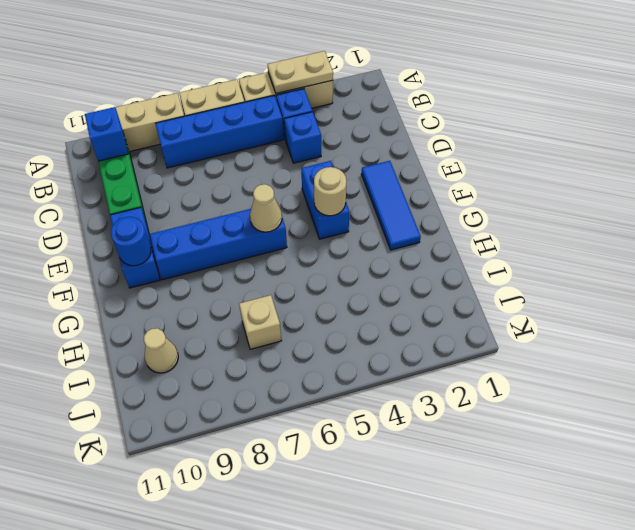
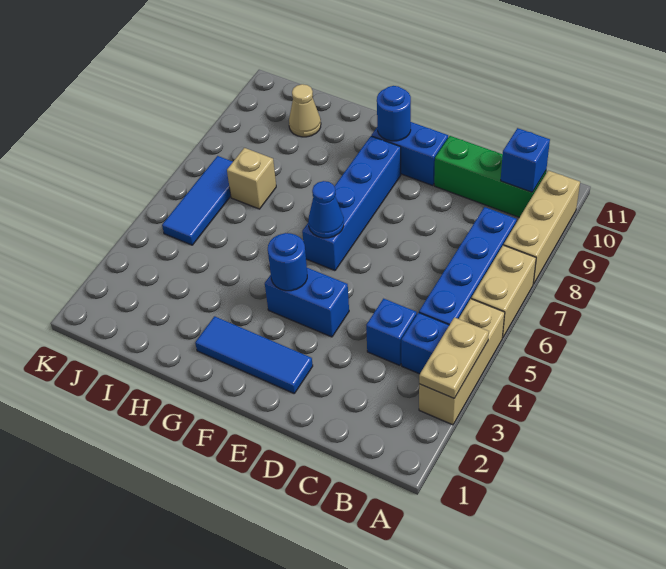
tan 1x1 round brick [314,167,346,216] -> blue 1x1 round brick [268,233,307,291]
tan 1x1 cone [250,184,282,232] -> blue 1x1 cone [308,181,344,238]
none -> blue 1x3 tile [162,156,233,245]

